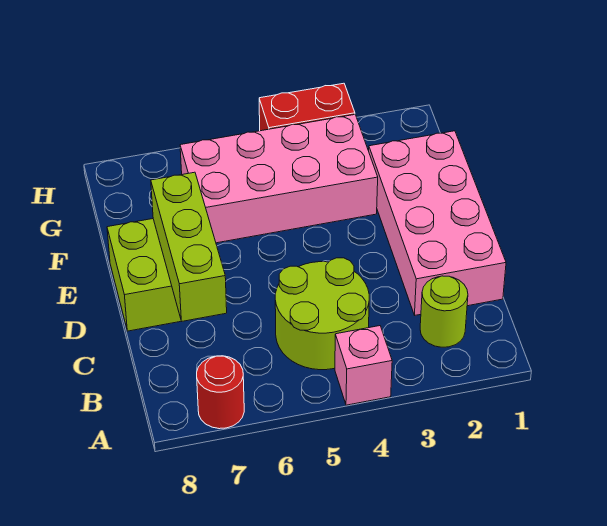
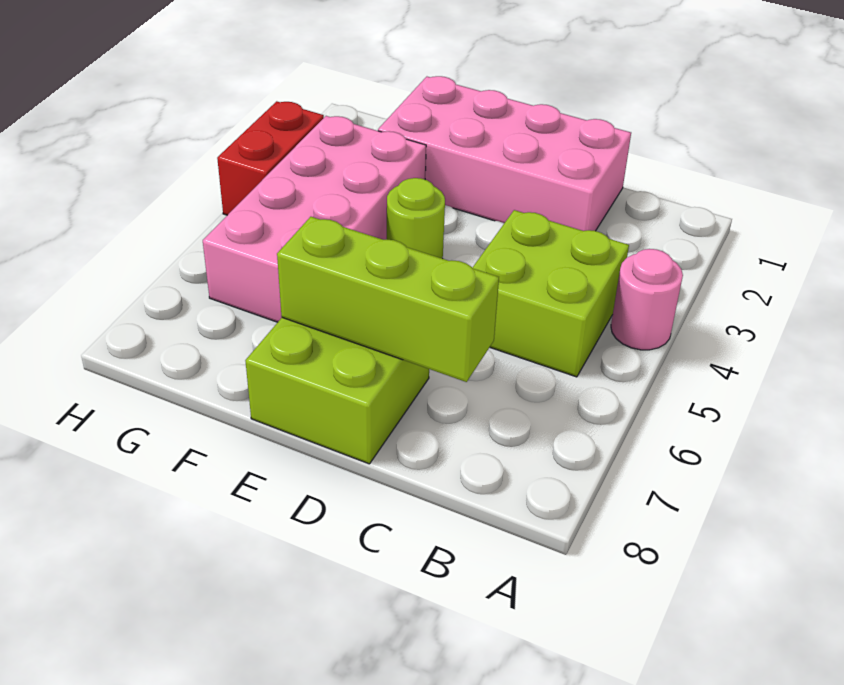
pink 1x1 brick [335,326,392,405] -> pink 1x1 round brick [611,249,683,350]
red 1x1 round brick [197,356,244,429] -> none
lime 1x1 round brick [420,276,468,347] -> lime 1x1 round brick moved to [387,178,445,259]
lime 2x2 round brick [275,258,369,370] -> lime 2x2 brick [472,210,629,377]

